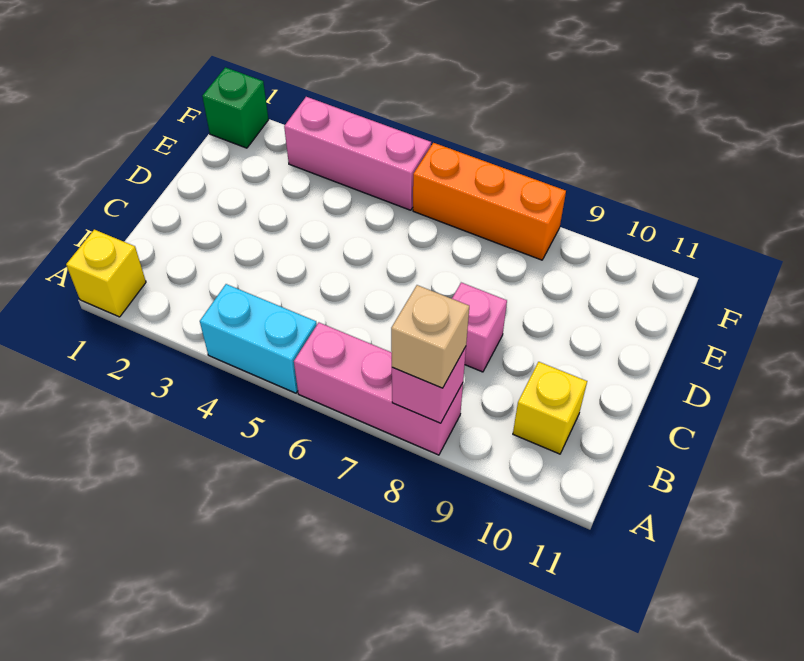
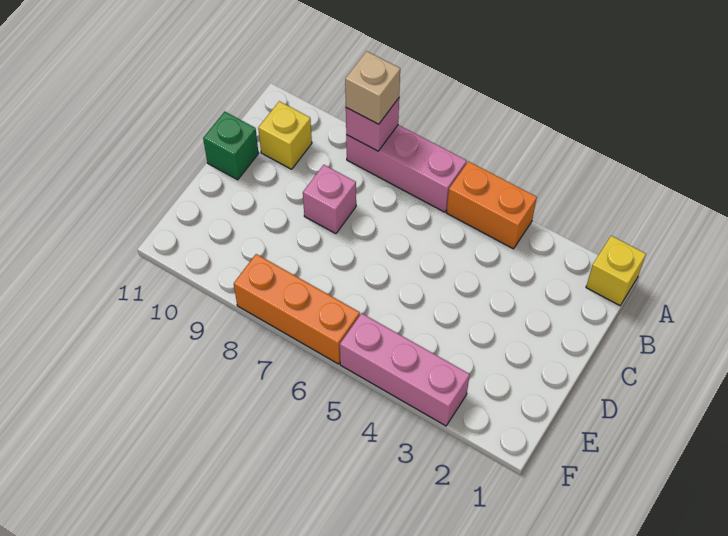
cyan 1x2 brick [200,284,317,393] -> orange 1x2 brick [447,161,537,249]
green 1x1 brick [202,67,268,148] -> green 1x1 brick moved to [203,112,259,180]

